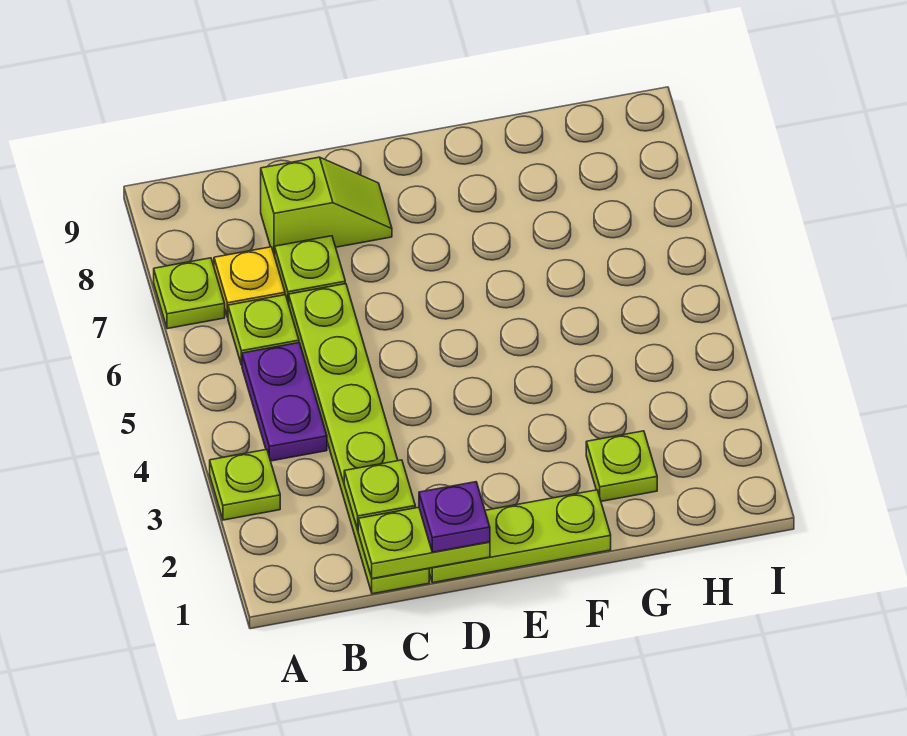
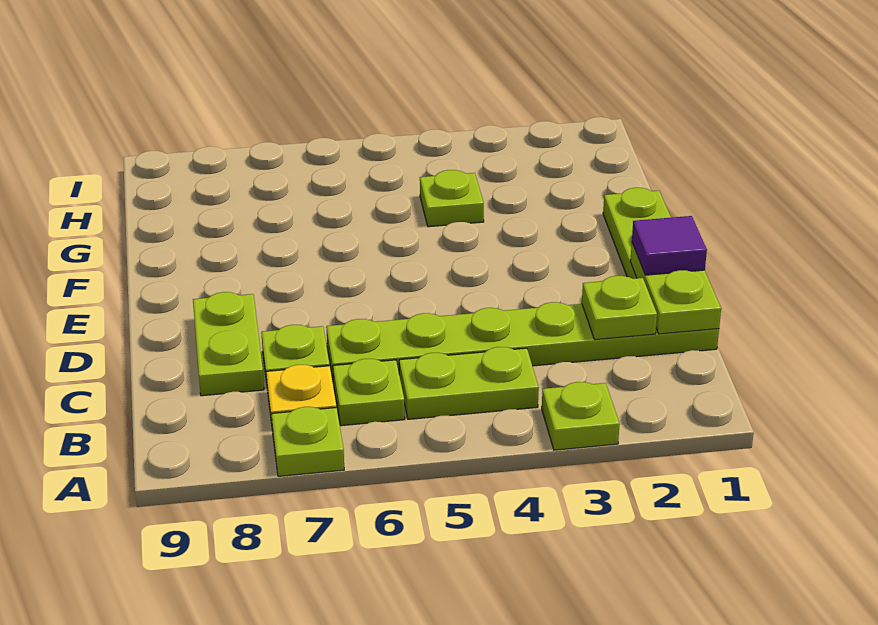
purple 1x2 plate [242,343,327,461] -> lime 1x2 plate [399,347,539,419]
lime 1x2 slope [261,157,392,256] -> lime 1x2 plate [193,292,264,396]
purple 1x1 plate [419,482,490,552] -> purple 1x1 tile [632,216,707,275]
lime 1x1 plate [586,431,657,501] -> lime 1x1 plate moved to [420,170,484,227]

